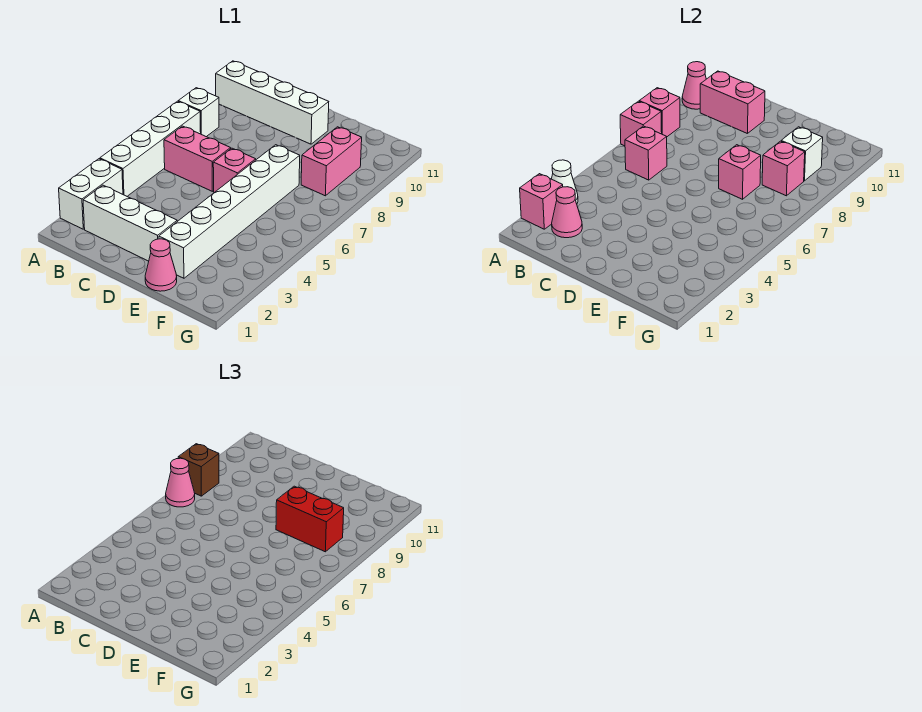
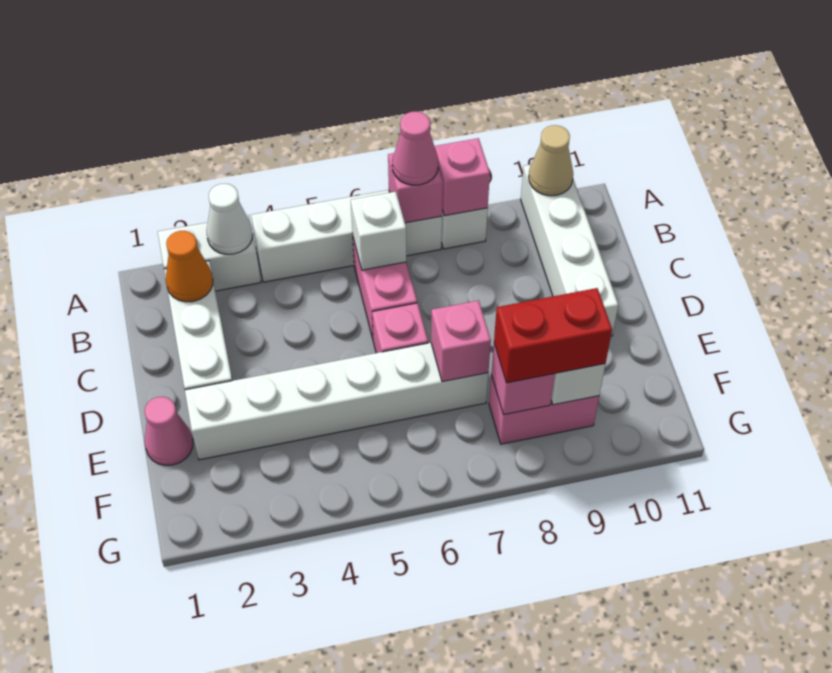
pink 1x1 brick [520,174,563,229] -> none
brown 1x1 brick [178,444,219,496] -> none
pink 1x1 cone [682,62,706,109] -> tan 1x1 cone [529,125,573,196]
pink 1x1 cone [552,187,582,238] -> orange 1x1 cone [166,231,213,302]
pink 1x1 brick [625,126,667,180] -> white 1x1 brick [351,192,406,270]
pink 1x2 brick [700,71,765,134] -> none
red 1x2 brick [276,486,344,552] -> red 1x2 brick turned to [494,288,612,383]

